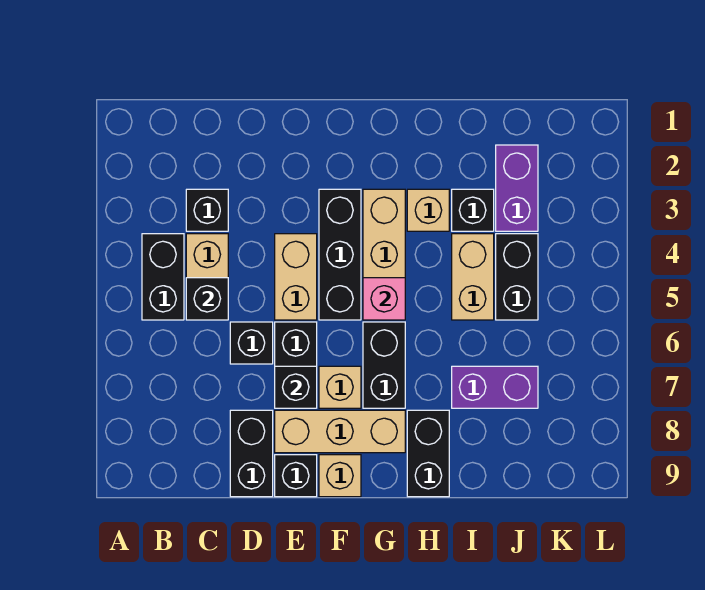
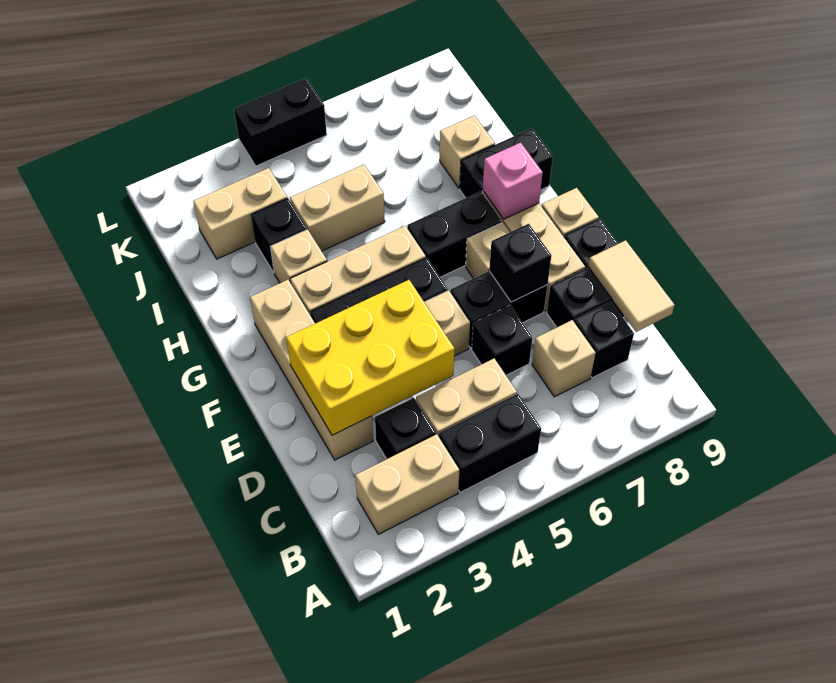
none -> tan 1x2 brick [355,434,459,534]
black 1x1 brick [186,278,228,320] -> black 1x1 brick moved to [574,301,634,378]
none -> tan 1x1 brick [532,320,595,397]
none -> tan 1x2 tile [588,240,675,332]
none -> tan 1x4 brick [250,280,373,460]
none -> yellow 2x3 brick [286,280,455,435]
pink 1x1 brick [363,278,405,320] -> pink 1x1 brick moved to [483,143,543,219]
purple 1x2 brick [452,366,538,408] -> none
none -> tan 1x1 brick [440,116,495,188]
purple 1x2 brick [496,145,538,231] -> tan 1x2 brick [193,168,287,259]
black 1x2 brick [496,234,538,320] -> black 1x2 brick moved to [234,78,327,166]

